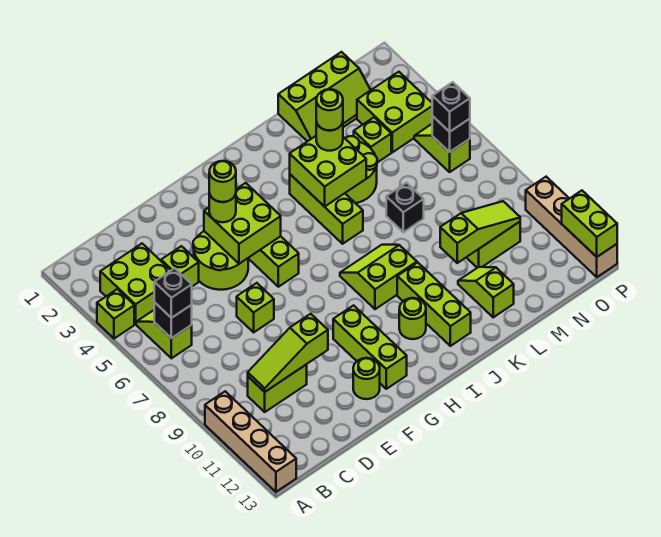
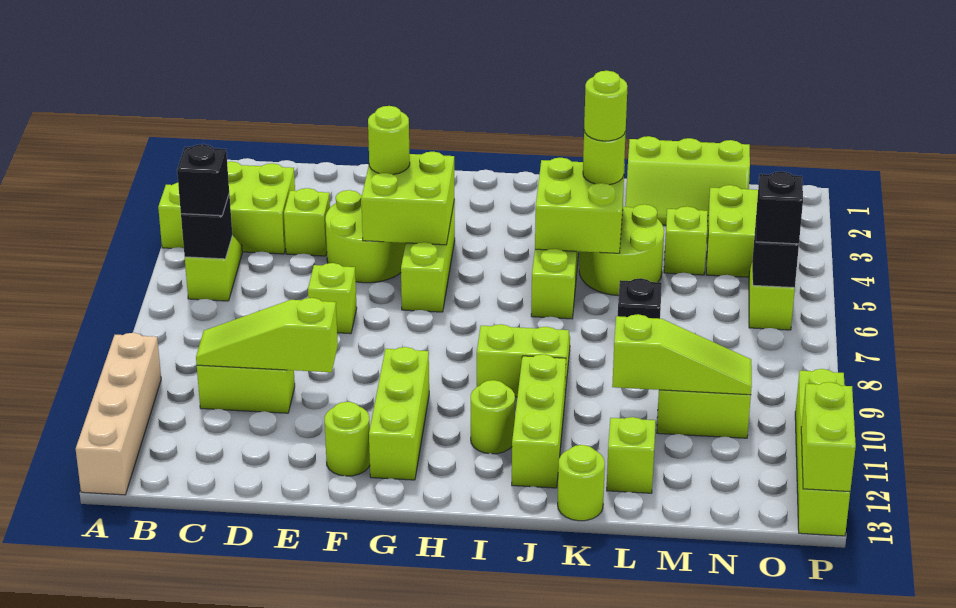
lime 1x1 round brick [209,161,236,202] -> lime 1x1 round brick moved to [558,445,605,521]
tan 1x4 brick [526,177,617,277] -> lime 1x4 brick [795,369,850,536]

